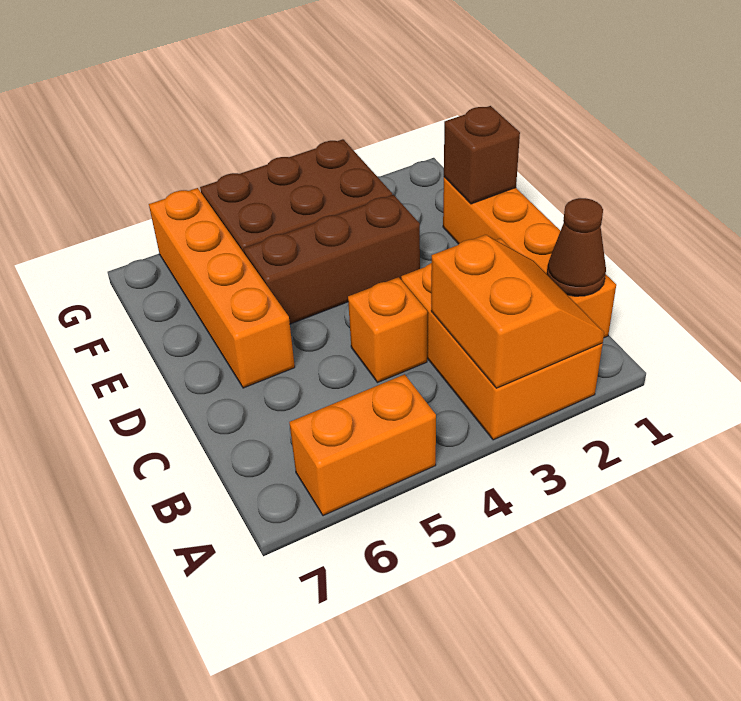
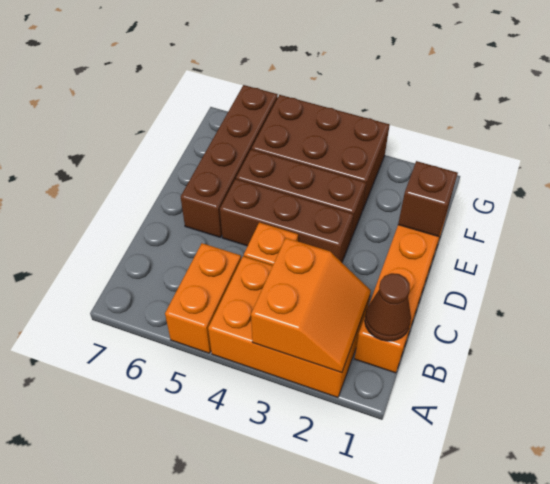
orange 2x3 brick [401,238,603,440] -> orange 2x3 brick turned to [208,256,370,397]
orange 1x2 brick [289,374,436,516] -> orange 1x2 brick turned to [165,243,241,353]
none -> brown 1x3 brick [220,179,353,262]
orange 1x4 brick [149,188,295,388] -> brown 1x4 brick [181,85,278,237]

